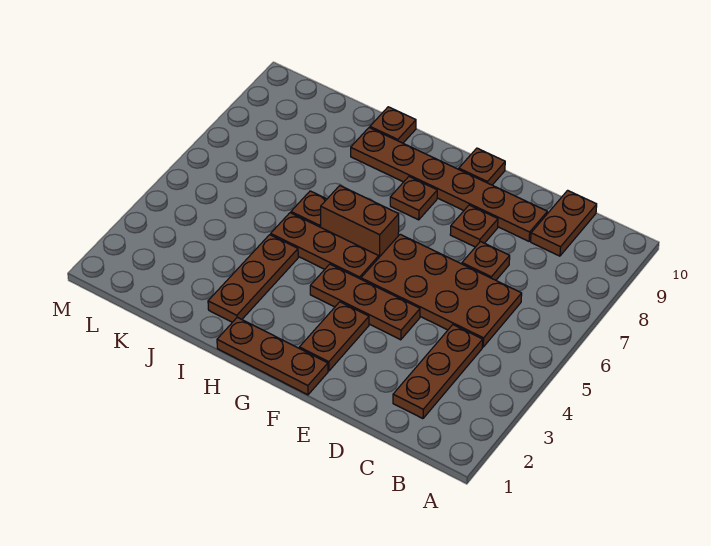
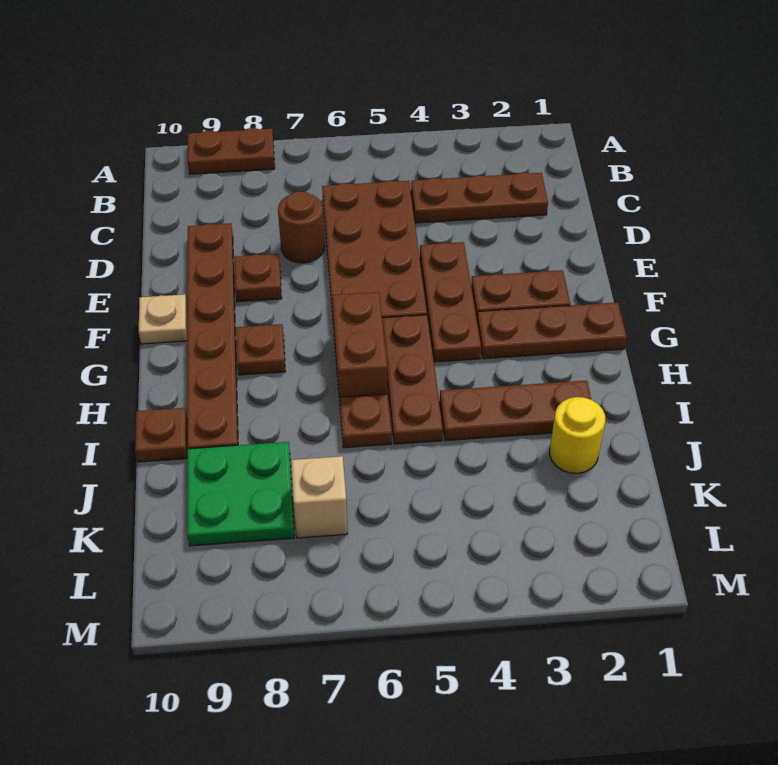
brown 1x2 plate [531,190,597,256] -> brown 1x2 plate moved to [188,128,275,174]
brown 1x1 plate [462,242,510,280] -> brown 1x1 round brick [278,191,325,263]
brown 1x3 plate [217,317,328,395] -> brown 1x3 plate turned to [477,302,627,359]
brown 1x1 plate [459,148,505,185] -> tan 1x1 plate [139,294,187,344]
none -> yellow 1x1 round brick [550,397,605,473]
none -> green 2x2 plate [187,442,294,546]
none -> tan 1x1 brick [291,456,348,538]

